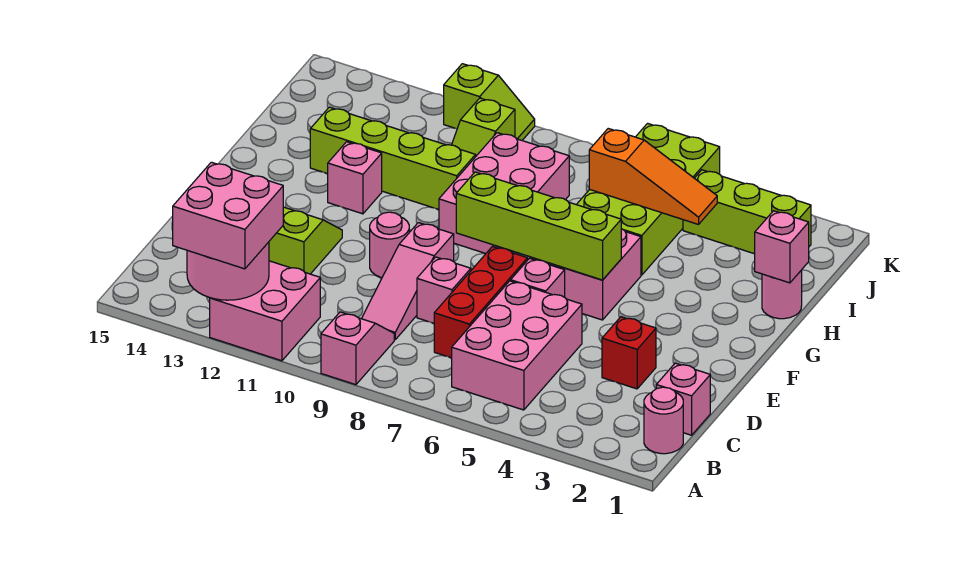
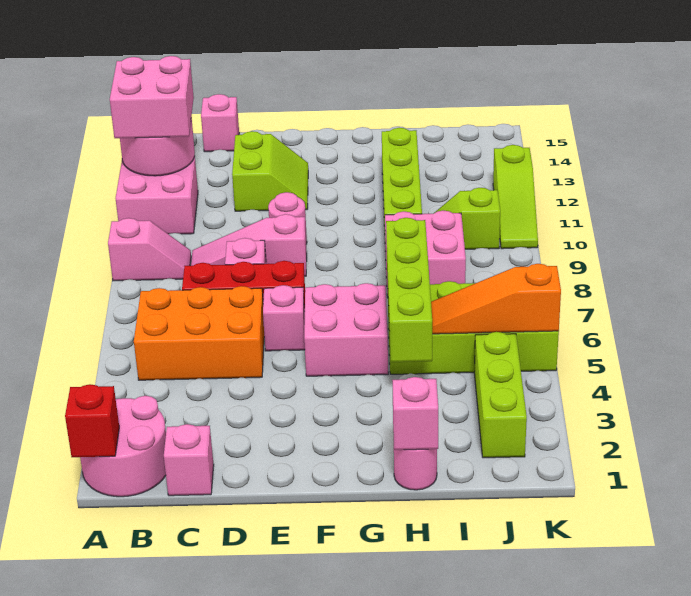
pink 1x1 round brick [644,387,683,454] -> pink 2x2 round brick [80,396,166,497]
pink 2x3 brick [452,281,582,410] -> orange 2x3 brick [134,286,264,380]
red 1x1 brick [602,317,656,389] -> red 1x1 brick moved to [65,384,119,457]
lime 1x4 brick [456,172,621,280] -> lime 1x4 brick moved to [386,218,432,362]
pink 2x3 brick [439,133,569,254] -> pink 2x2 brick [385,211,466,298]
pink 1x1 brick [328,142,382,214] -> pink 1x1 brick moved to [201,94,239,152]
orange 1x3 slope [589,129,717,224] -> orange 1x3 slope turned to [431,264,561,334]
lime 1x2 slope [444,64,535,140] -> lime 1x3 slope [493,145,538,249]

